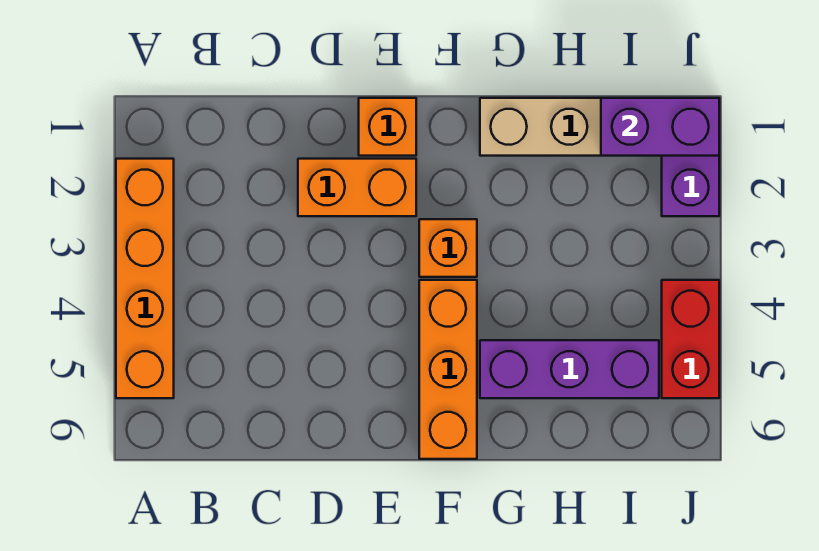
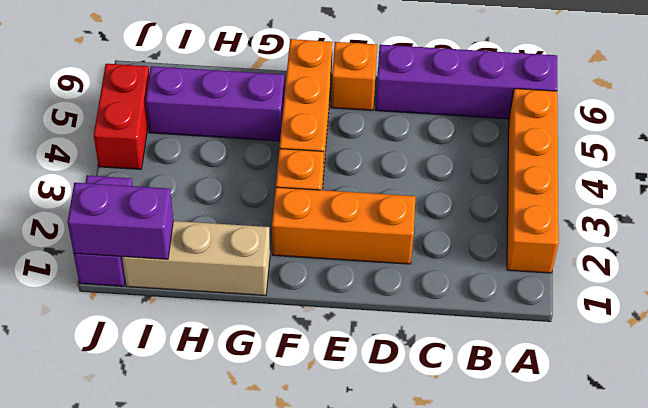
none -> purple 1x4 brick [375,45,557,119]
orange 1x2 brick [298,159,416,216] -> orange 1x3 brick [272,187,416,264]
orange 1x1 brick [359,98,416,156] -> orange 1x1 brick moved to [331,42,377,110]

